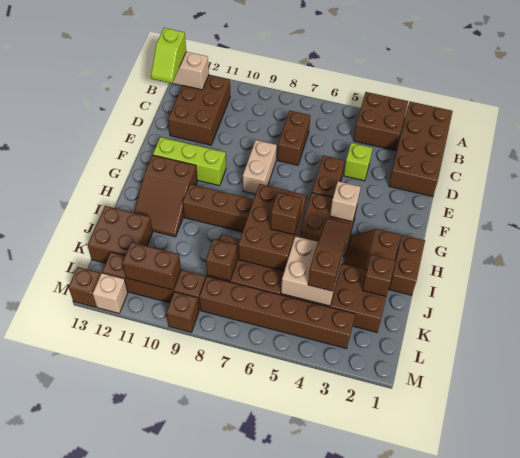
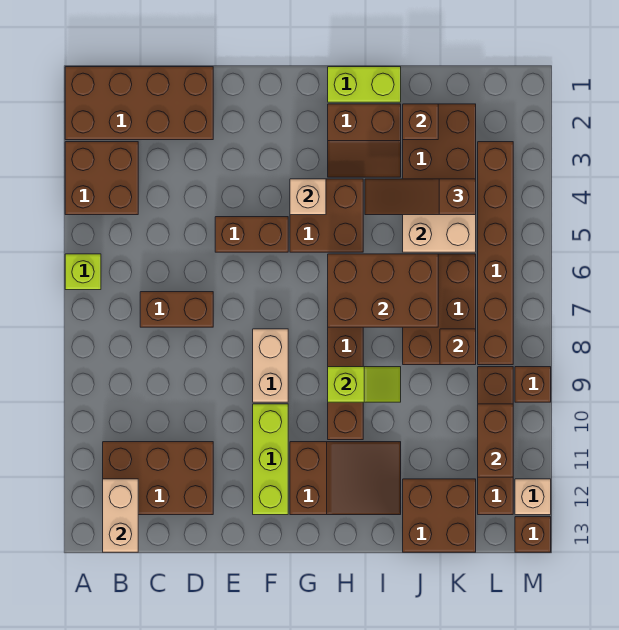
lime 1x2 slope [151,28,186,83] -> lime 1x2 slope moved to [328,367,401,402]
lime 1x1 brick [344,143,372,181] -> lime 1x1 brick moved to [65,254,101,290]
tan 1x2 brick [243,140,277,194] -> tan 1x2 brick turned to [253,329,288,402]
brown 1x2 brick [389,235,425,295] -> lime 1x2 brick [328,67,401,102]
brown 1x1 brick [270,192,302,235] -> none

